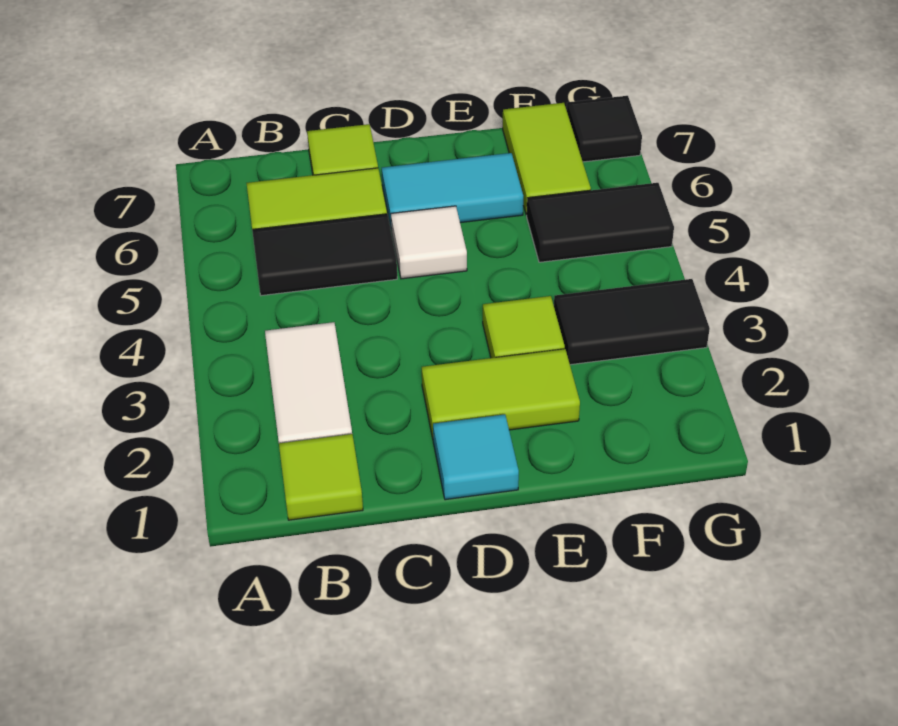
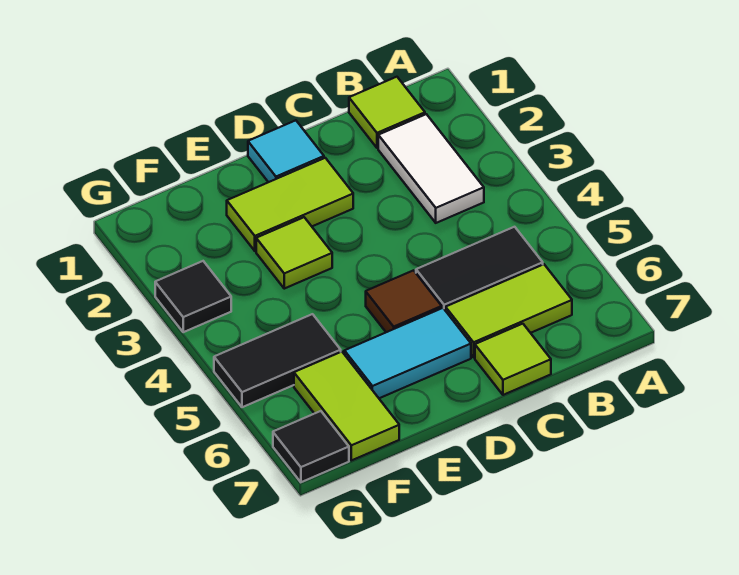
white 1x1 tile [391,206,467,279] -> brown 1x1 tile [366,270,442,332]
black 1x2 tile [554,279,710,365] -> black 1x1 tile [155,261,231,332]

